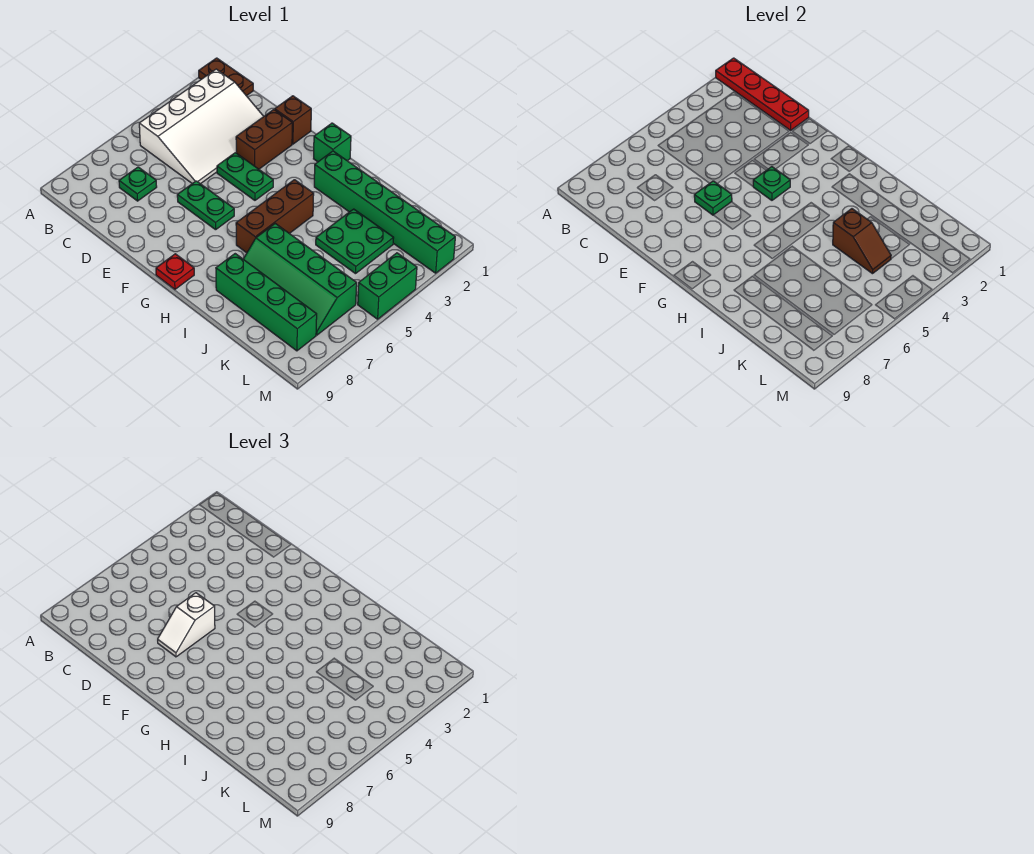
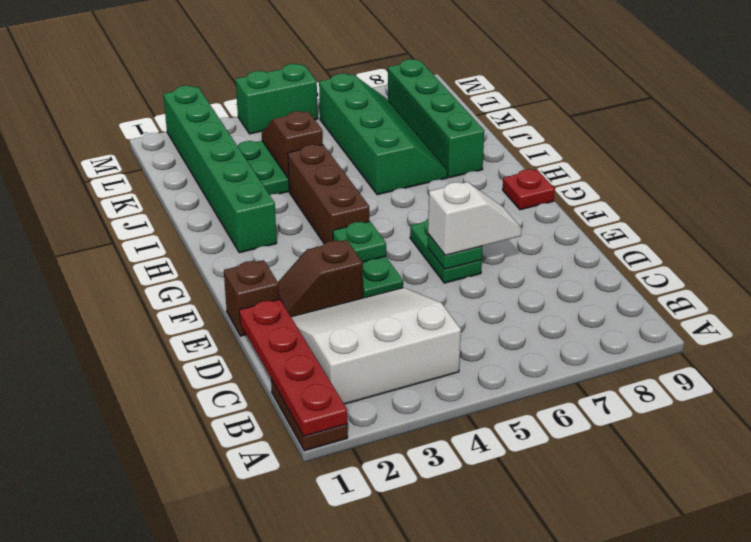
white 3x4 slope [139,69,264,184] -> white 3x3 slope [291,288,461,404]
green 1x1 plate [119,167,157,201] -> none
brown 1x2 brick [236,110,292,169] -> brown 1x2 slope [278,240,363,317]
green 1x1 brick [314,123,351,162] -> none
brown 1x3 brick [236,180,314,253] -> brown 1x3 brick turned to [288,145,369,244]

